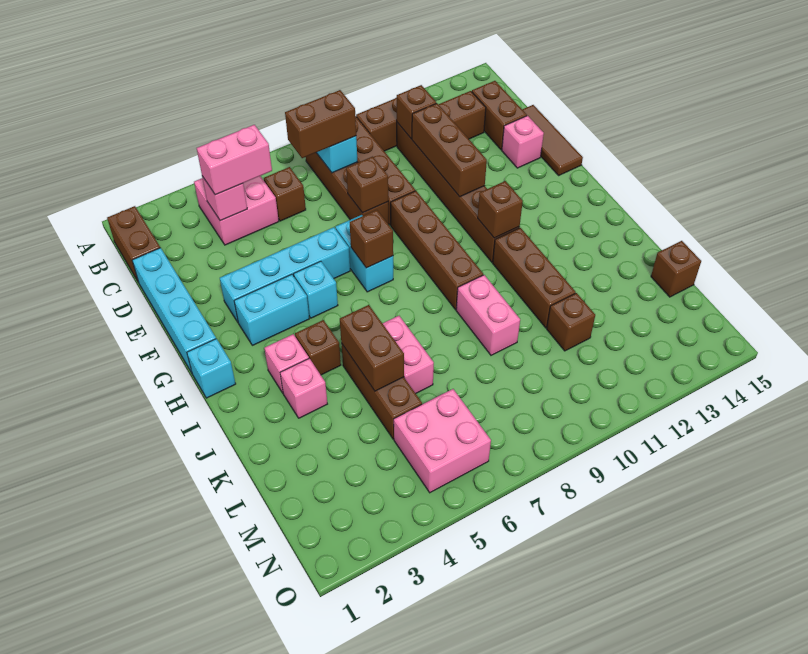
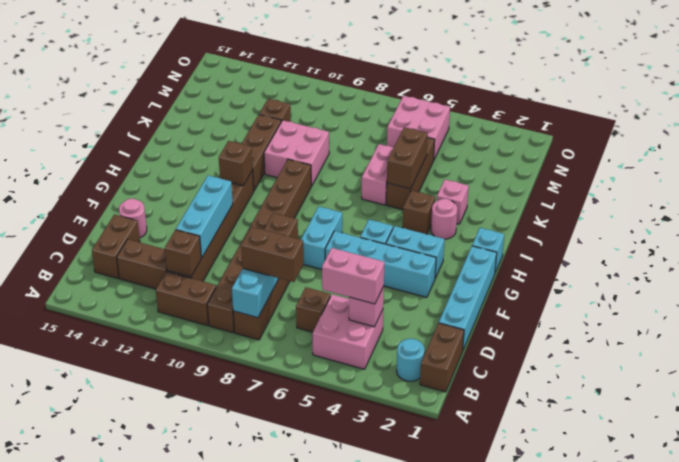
none -> cyan 1x1 round brick [397,339,425,381]
brown 1x3 brick [412,103,487,197] -> cyan 1x3 brick [176,175,233,258]
brown 1x3 tile [522,105,583,175] -> none
pink 1x1 brick [502,116,544,168] -> pink 1x1 round brick [119,199,147,238]
brown 1x1 brick [350,210,393,268] -> none
pink 1x1 brick [264,334,309,393] -> pink 1x1 round brick [431,199,458,239]
pink 1x2 brick [456,275,520,355] -> pink 2x2 brick [264,120,329,186]
brown 1x1 brick [651,241,701,297] -> none

